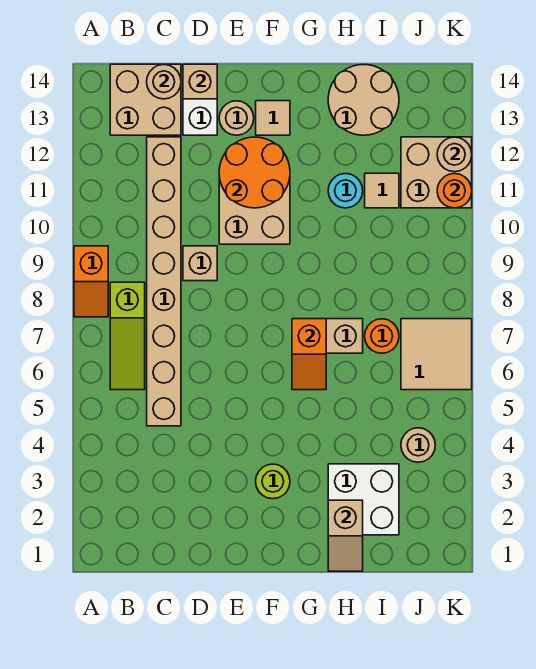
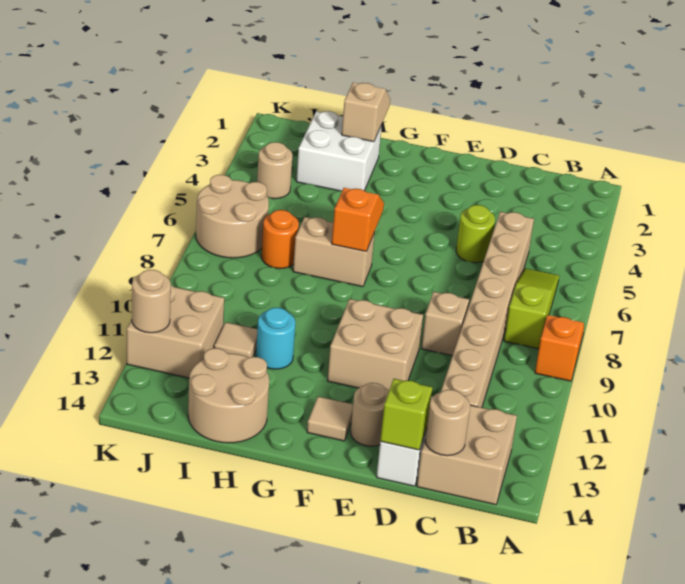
tan 1x1 brick [183,64,217,99] -> lime 1x1 brick [380,379,433,450]
orange 2x2 round brick [219,137,290,208] -> none
lime 1x1 round brick [256,464,290,499] -> lime 1x1 round brick moved to [456,205,495,263]
tan 2x2 tile [401,319,472,390] -> tan 2x2 round brick [196,175,269,258]
orange 1x1 round brick [437,174,472,208] -> none

